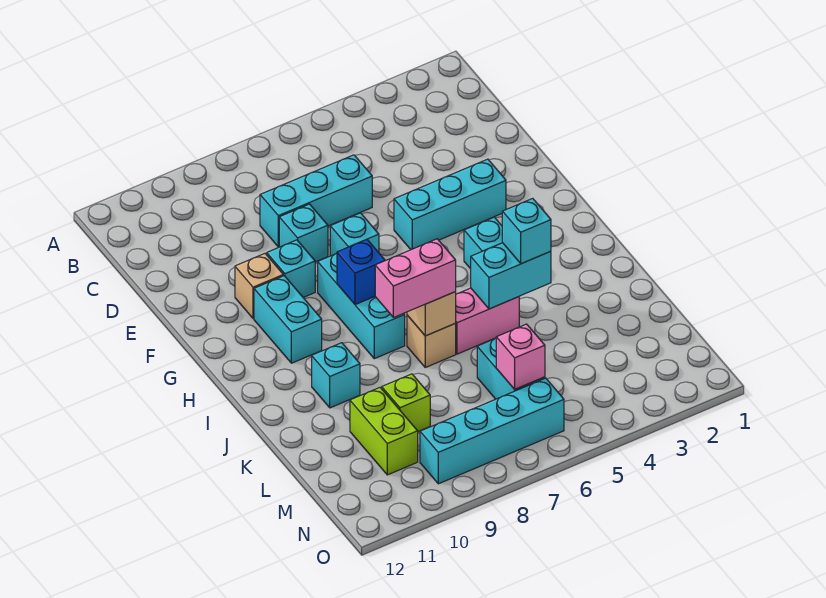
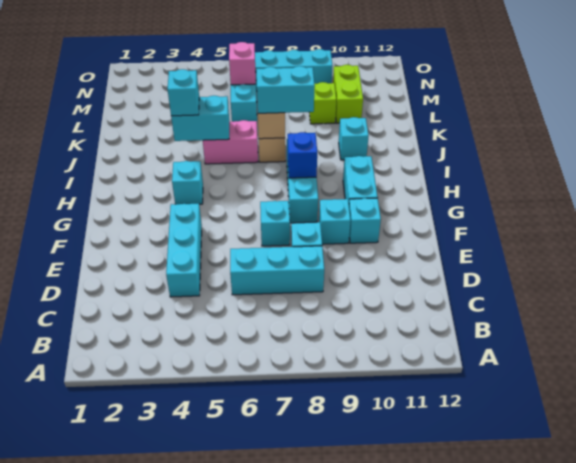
cyan 1x3 brick [394,159,506,250] -> cyan 1x3 brick turned to [166,204,202,297]
tan 1x1 brick [235,254,283,319] -> cyan 1x1 brick [349,198,381,243]
pink 1x2 brick [375,239,456,317] -> cyan 1x2 brick [256,66,315,113]

